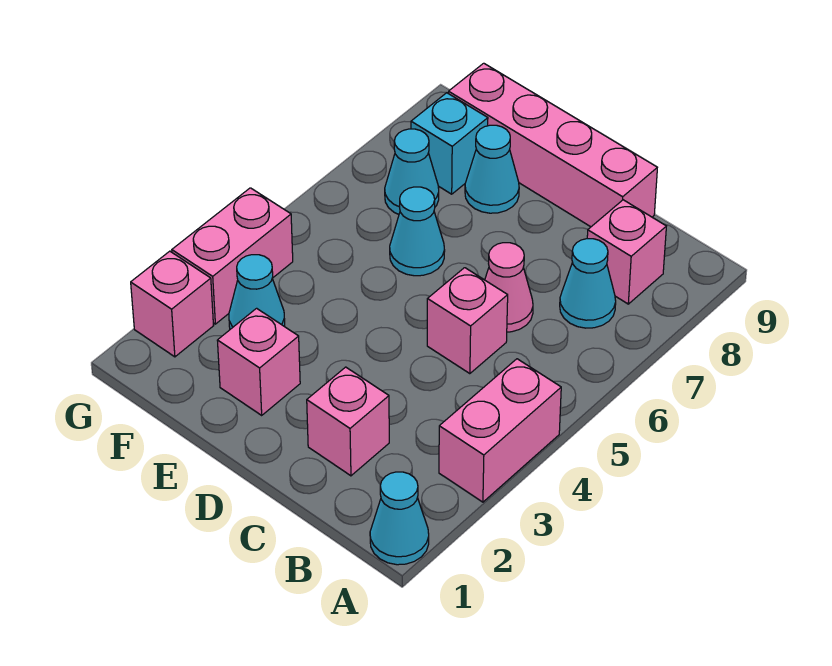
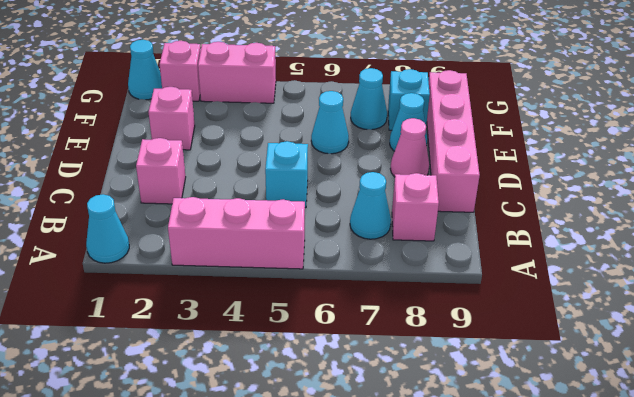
pink 1x2 brick [439,359,561,502] -> pink 1x3 brick [168,197,305,269]
pink 1x1 brick [427,268,508,374] -> cyan 1x1 brick [265,141,308,208]
pink 1x1 cone [485,243,533,332] -> pink 1x1 cone moved to [390,118,429,177]
cyan 1x1 cone [229,255,285,329] -> cyan 1x1 cone moved to [128,40,162,100]

